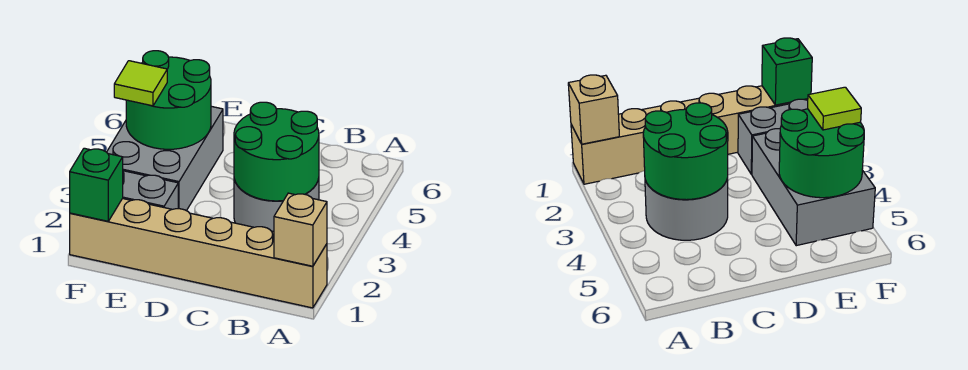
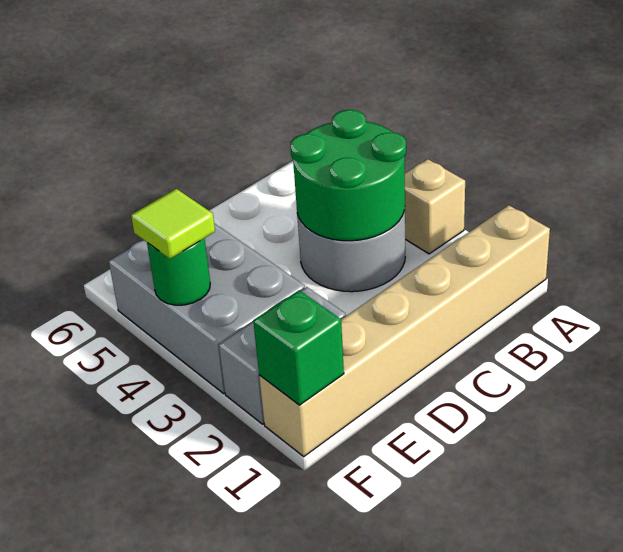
tan 1x1 brick [274,193,327,266] -> tan 1x1 brick moved to [405,159,465,254]
green 2x2 round brick [126,51,211,149] -> green 1x1 round brick [147,238,210,305]

